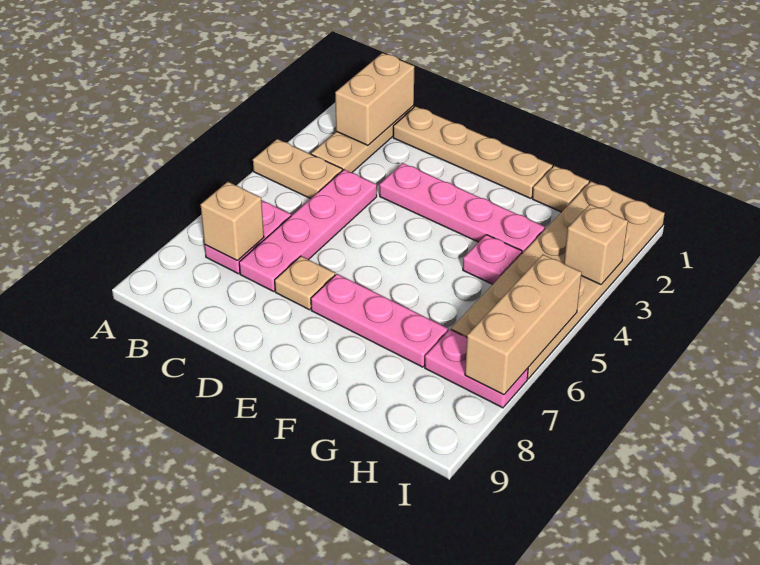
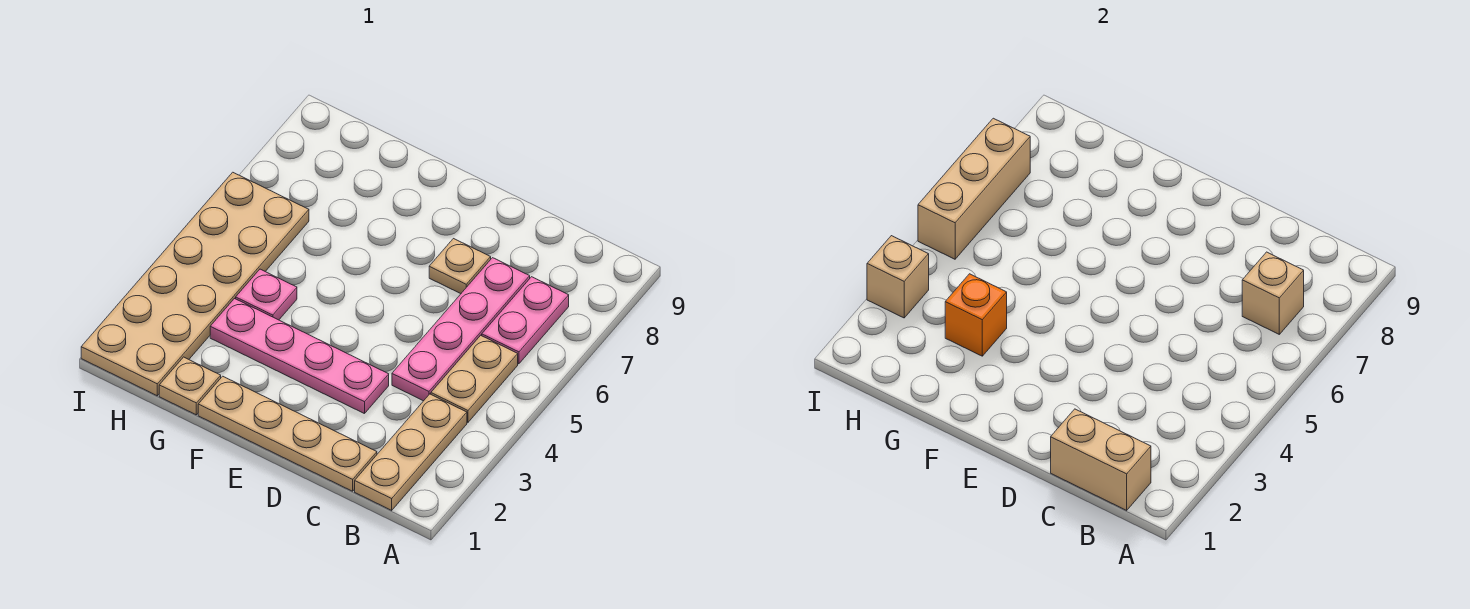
tan 1x2 plate [253,139,342,199] -> tan 1x2 plate turned to [431,335,518,422]
tan 1x2 brick [335,53,414,145] -> tan 1x2 brick turned to [1051,409,1151,510]
pink 1x3 plate [311,274,448,367] -> none
none -> orange 1x1 brick [945,274,1007,356]
pink 1x2 plate [425,329,528,408] -> none

